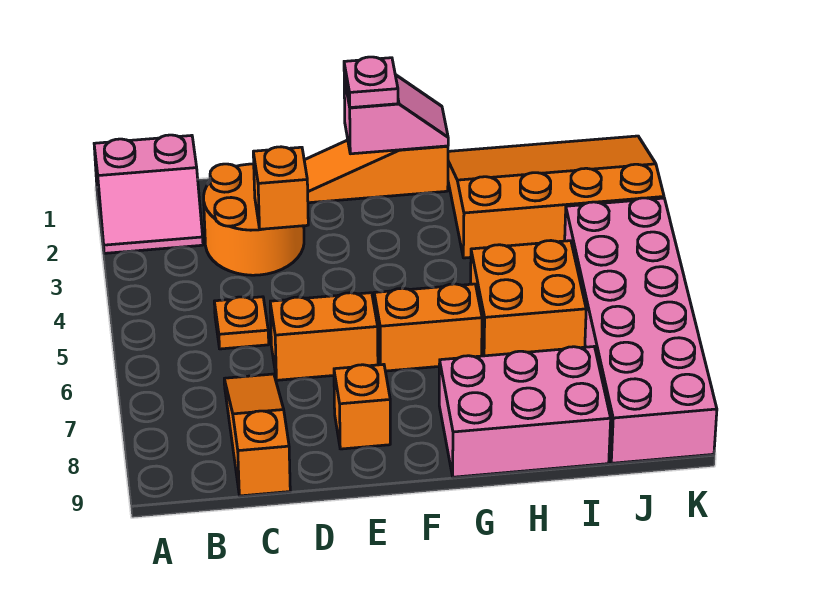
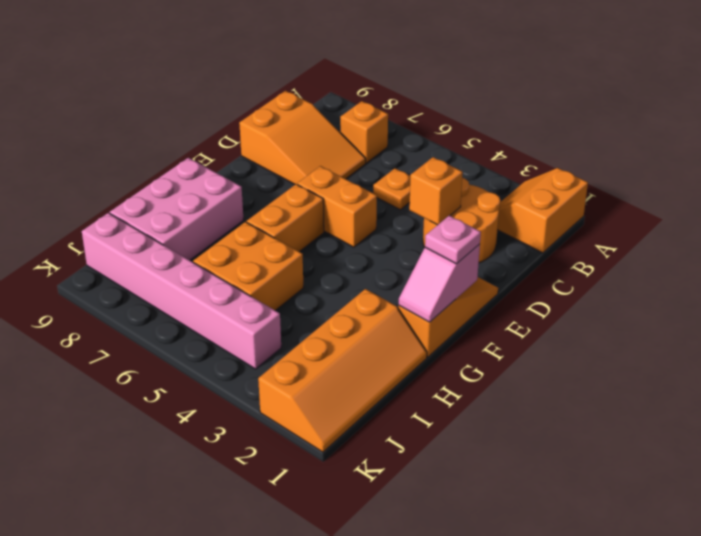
pink 2x2 slope [94,135,203,253] -> orange 2x2 slope [497,168,588,253]
orange 1x3 slope [224,374,290,496] -> orange 2x3 slope [239,91,366,184]
orange 1x2 brick [270,293,378,380] -> orange 1x2 brick turned to [297,166,377,247]
orange 1x1 brick [334,364,390,449] -> orange 1x1 brick moved to [340,101,388,163]
orange 3x4 slope [448,136,664,258] -> orange 2x4 slope [258,289,427,452]
pink 2x6 brick [565,198,717,463] -> pink 1x6 brick [82,213,281,369]

